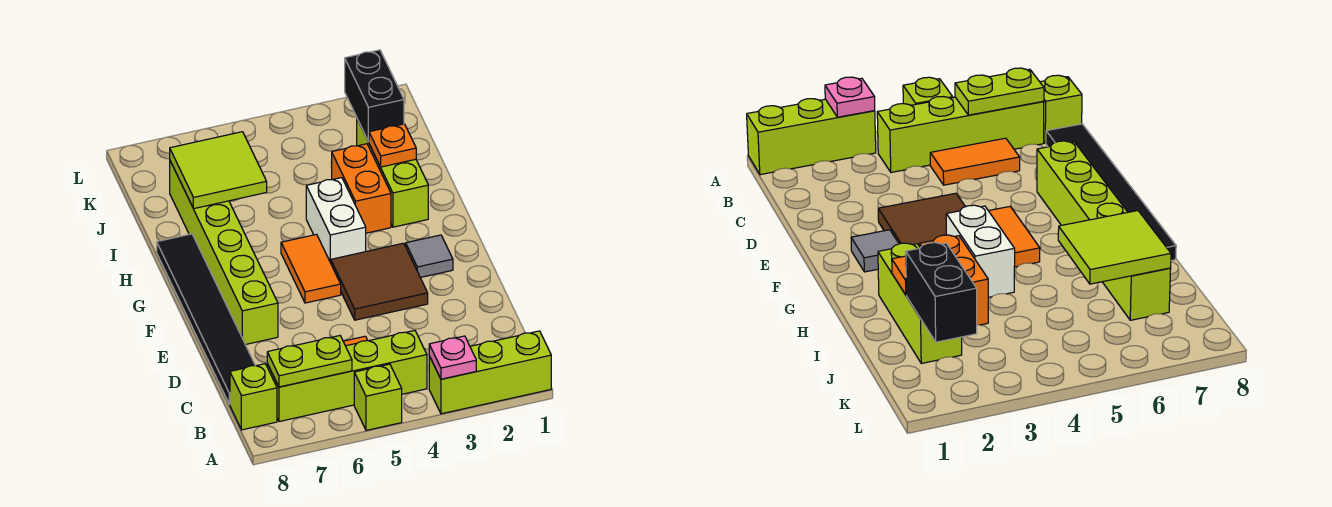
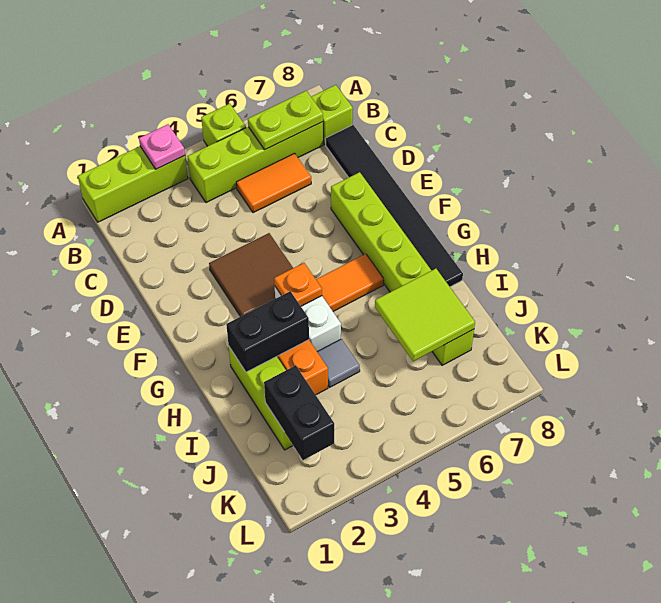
grey 1x1 tile [406,235,453,278] -> grey 1x1 tile moved to [317,339,360,387]
orange 1x2 tile [281,234,341,303] -> orange 1x2 tile turned to [316,254,384,311]
none -> black 1x2 brick [226,291,309,372]
orange 1x1 plate [369,124,416,167] -> orange 1x1 plate moved to [274,263,322,306]

